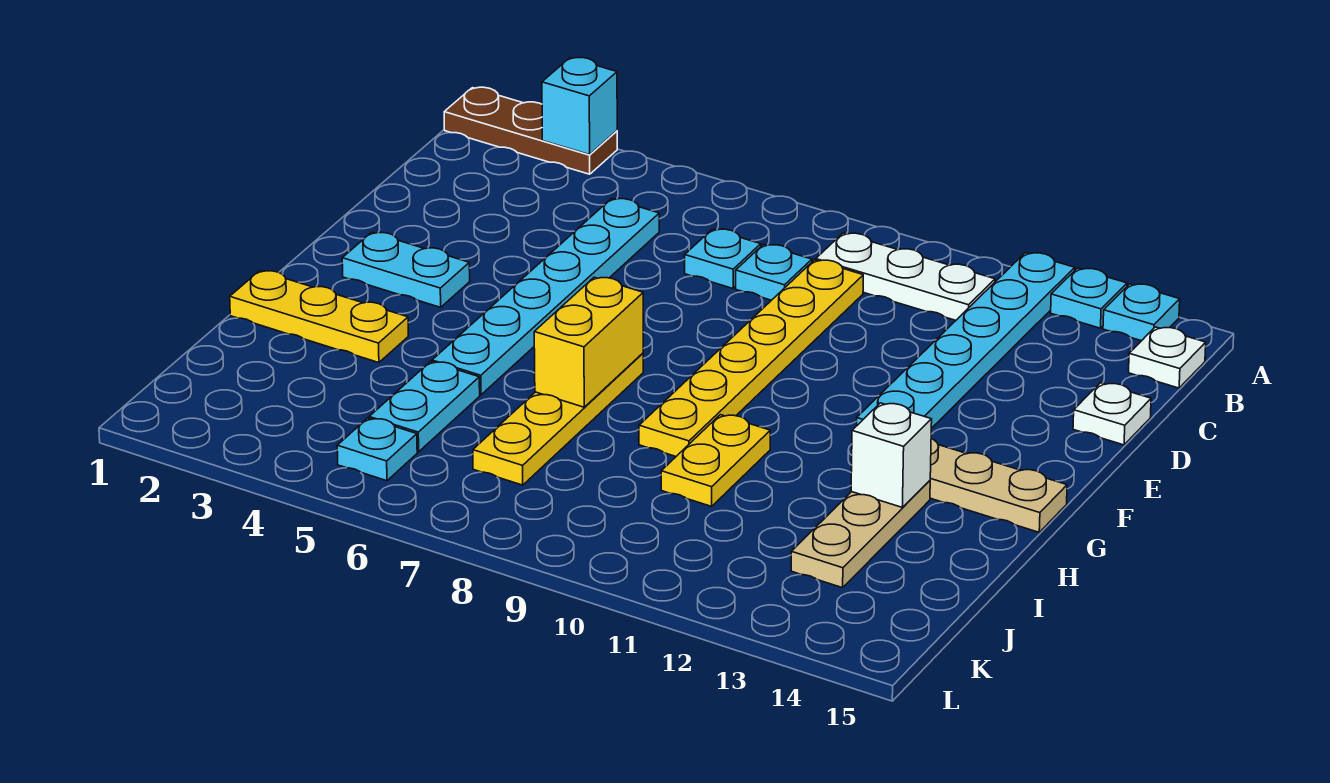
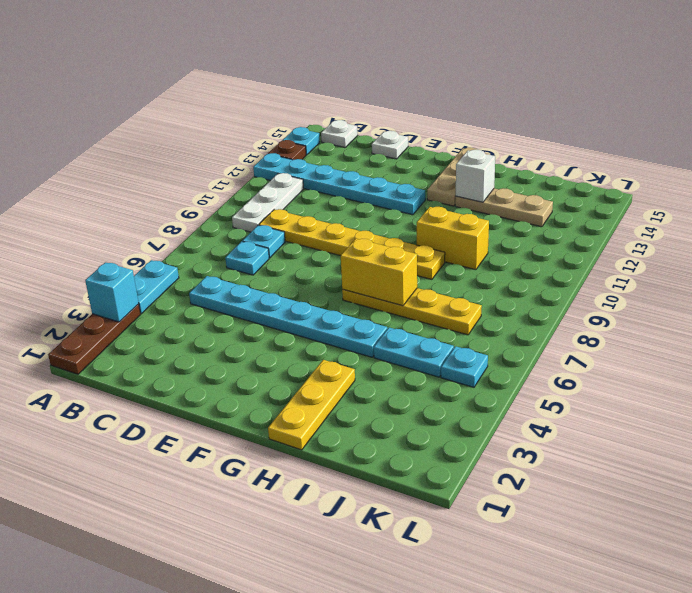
cyan 1x1 plate [1051,268,1127,328] -> brown 1x1 plate [268,140,306,160]
cyan 1x2 plate [342,232,470,307] -> cyan 1x2 plate moved to [134,260,179,314]
yellow 1x2 plate [661,415,770,506] -> yellow 1x2 brick [417,207,489,270]

